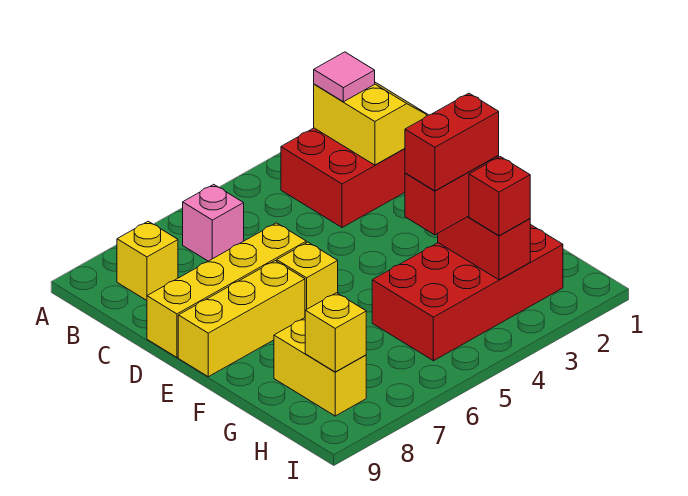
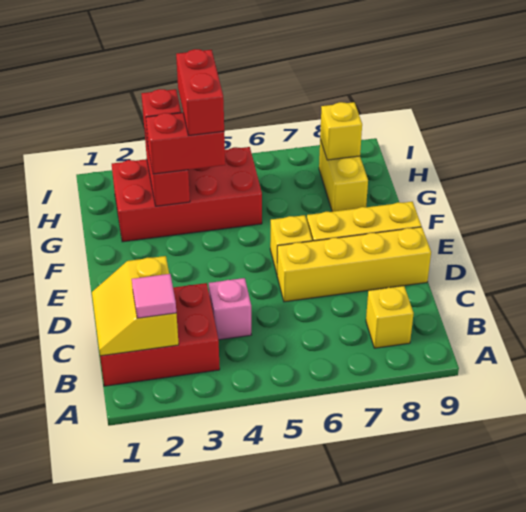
pink 1x1 brick [183,184,244,261] -> pink 1x1 brick moved to [209,278,251,340]
red 1x2 brick [405,93,499,191] -> red 1x2 brick turned to [176,49,224,135]

